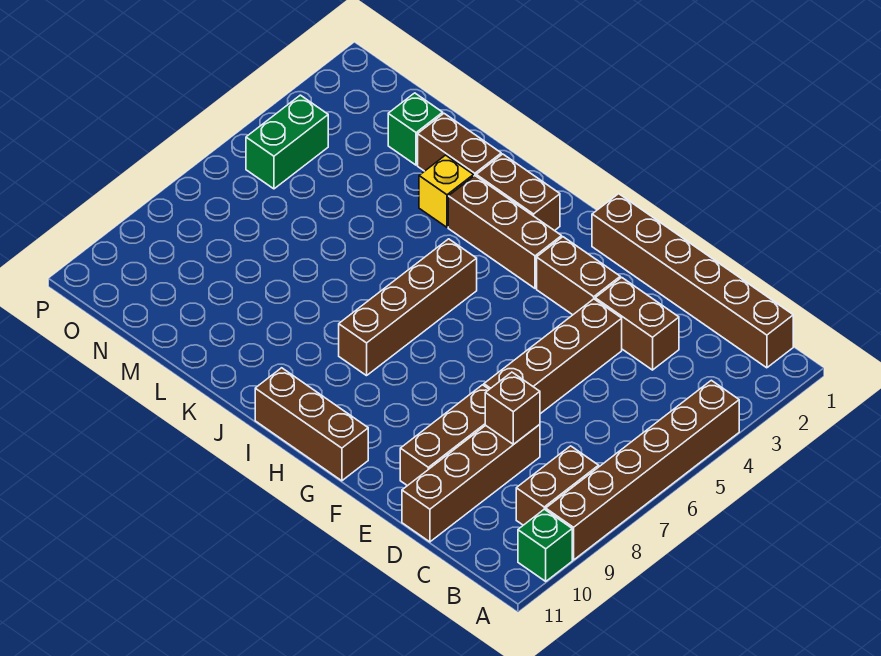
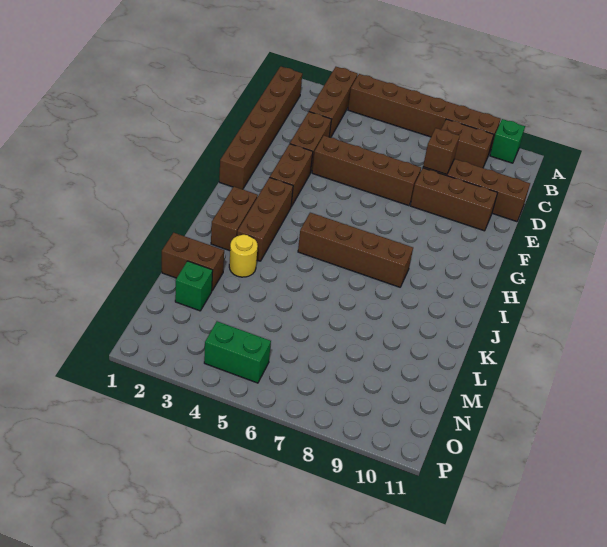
brown 1x3 brick [255,368,368,481] -> brown 1x3 brick moved to [309,67,358,137]
brown 1x2 brick [418,114,501,176] -> brown 1x2 brick turned to [162,233,224,290]
yellow 1x1 brick [419,155,474,227] -> yellow 1x1 round brick [229,235,258,277]

